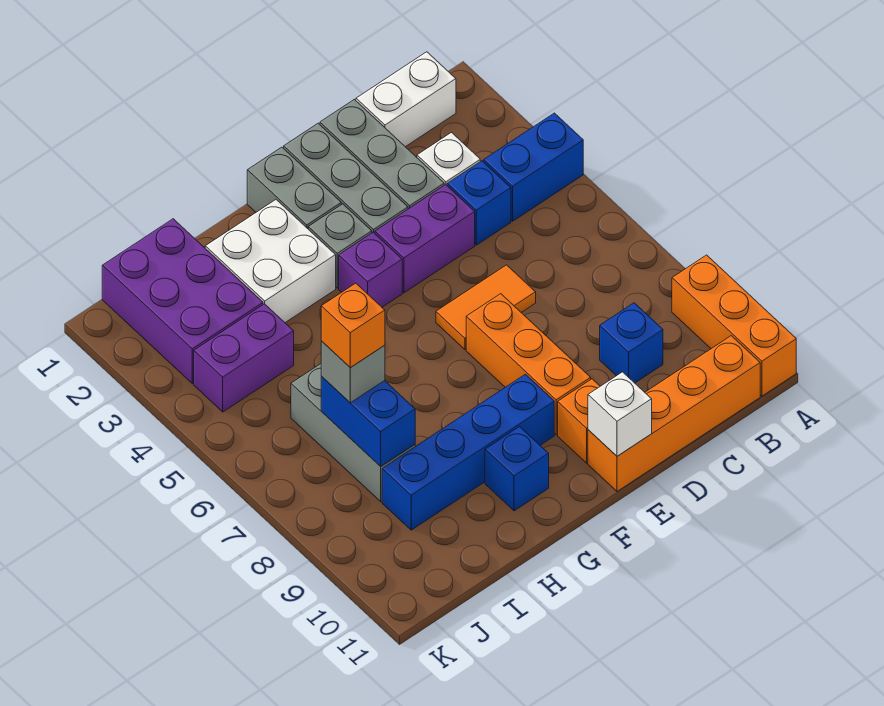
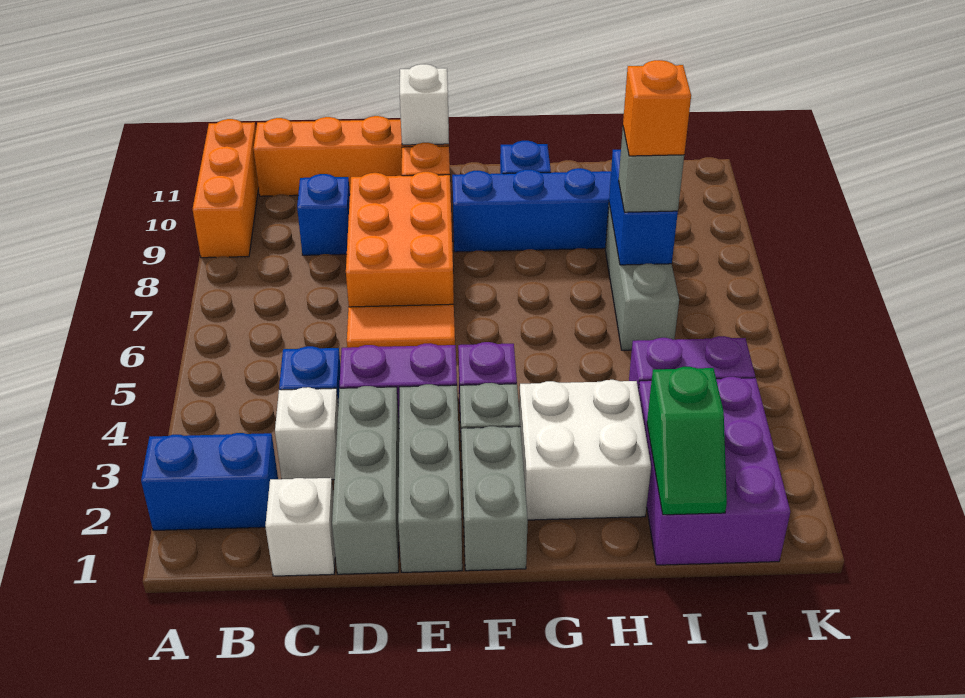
blue 1x2 brick [484,113,583,221] -> blue 1x2 brick moved to [141,433,278,530]
white 1x2 brick [356,52,456,147] -> white 1x1 brick [265,478,335,576]
orange 1x3 brick [466,294,591,435] -> orange 2x3 brick [346,172,454,307]
none -> green 1x2 slope [647,367,727,515]

